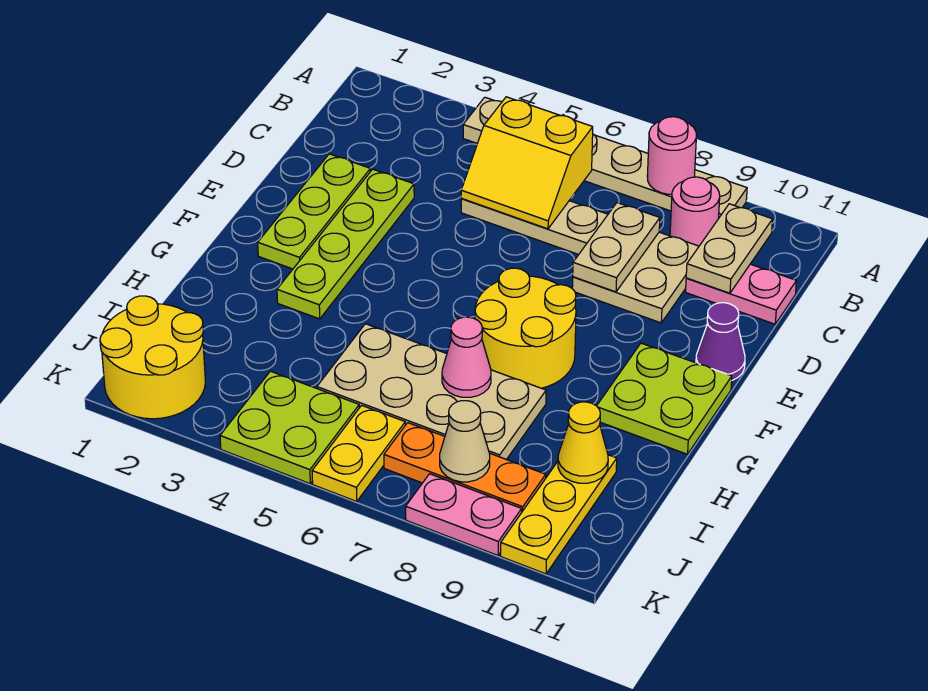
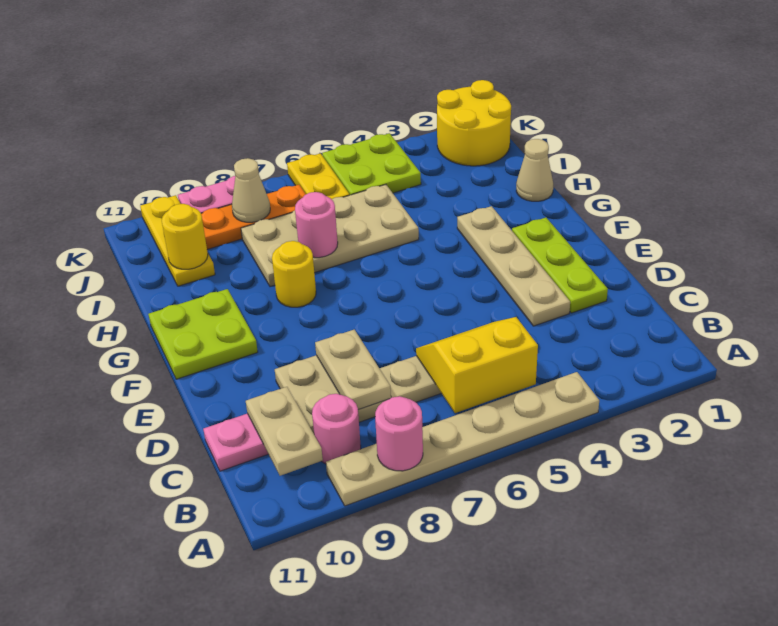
lime 1x4 plate [277,169,414,319] -> tan 1x4 plate [457,206,570,326]
purple 1x1 cone [696,303,745,380] -> none
yellow 2x2 round brick [475,268,576,388] -> yellow 1x1 round brick [272,241,316,307]
none -> tan 1x1 cone [516,139,553,201]
pink 1x1 cone [442,317,491,397] -> pink 1x1 round brick [295,192,338,258]
yellow 1x1 cone [558,402,608,483] -> yellow 1x1 round brick [162,204,208,269]

